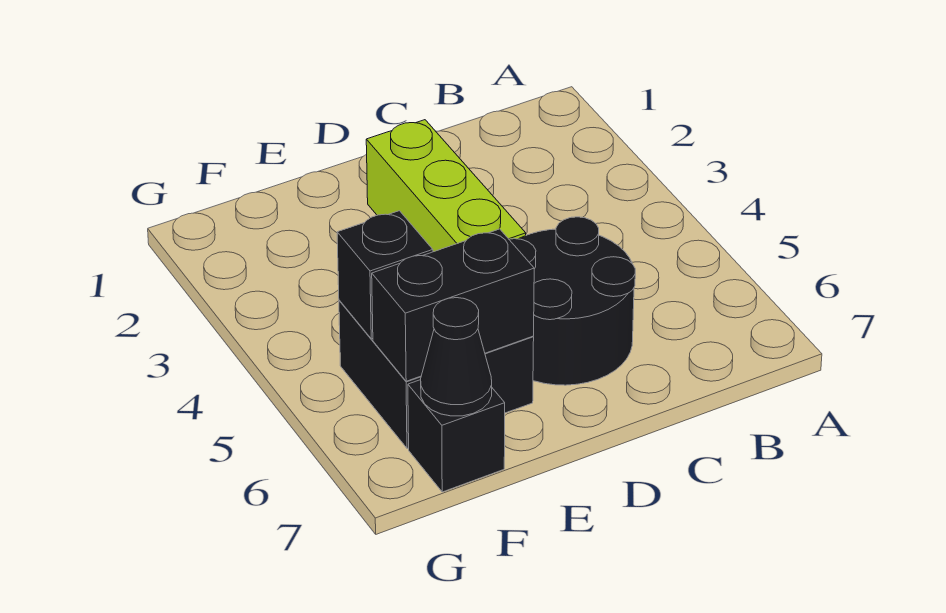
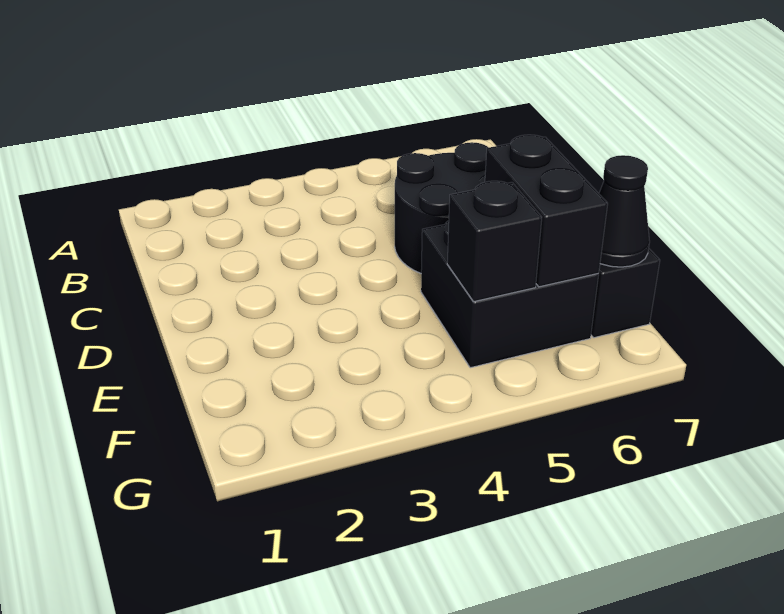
lime 1x3 brick [366,120,526,252] -> none

